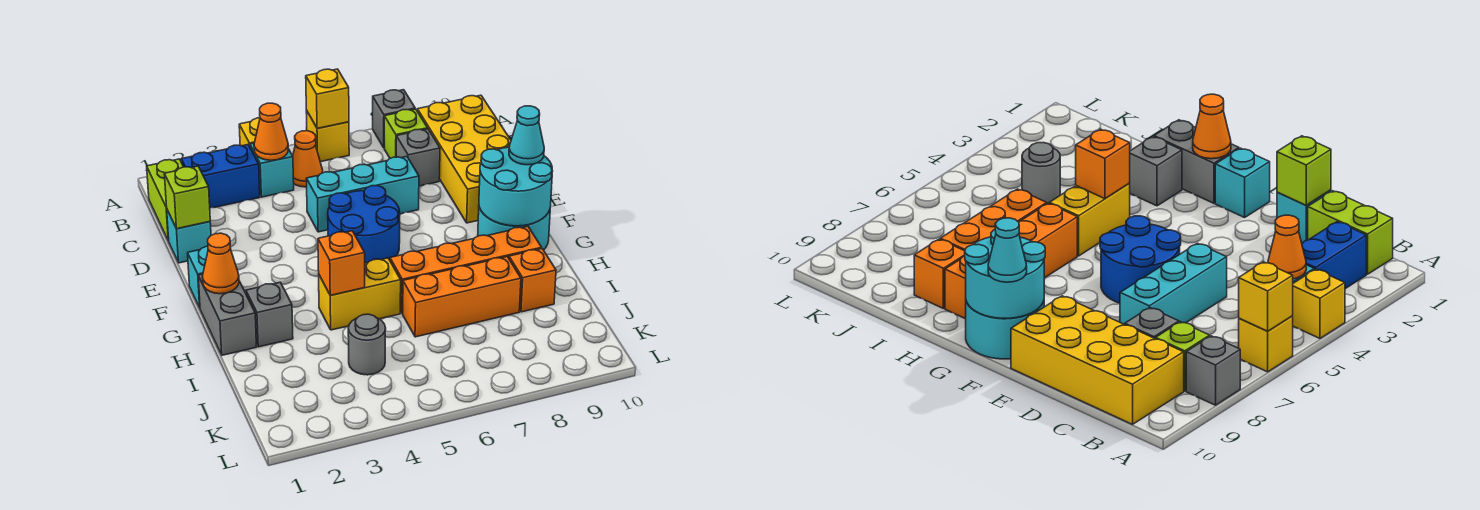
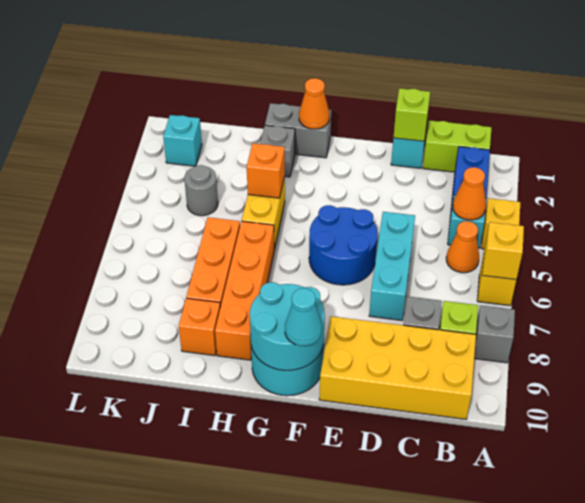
cyan 1x1 brick [188,246,208,308] -> cyan 1x1 brick moved to [163,115,202,166]

